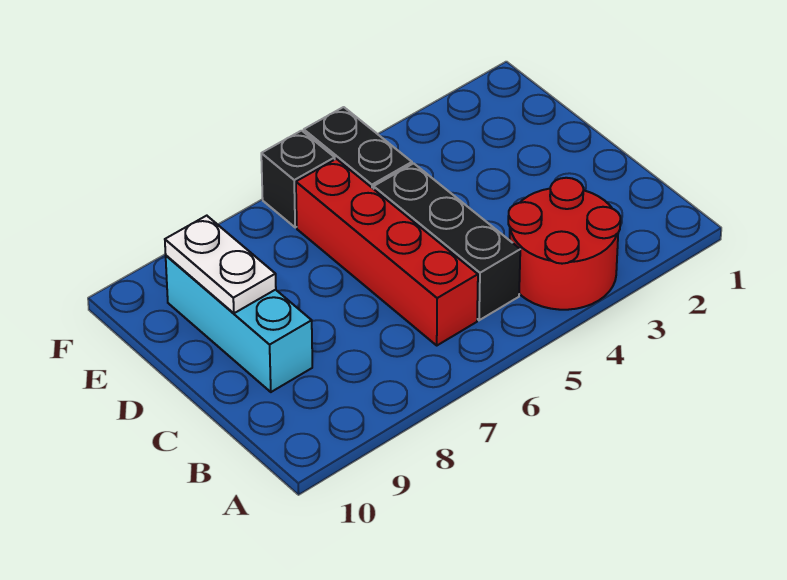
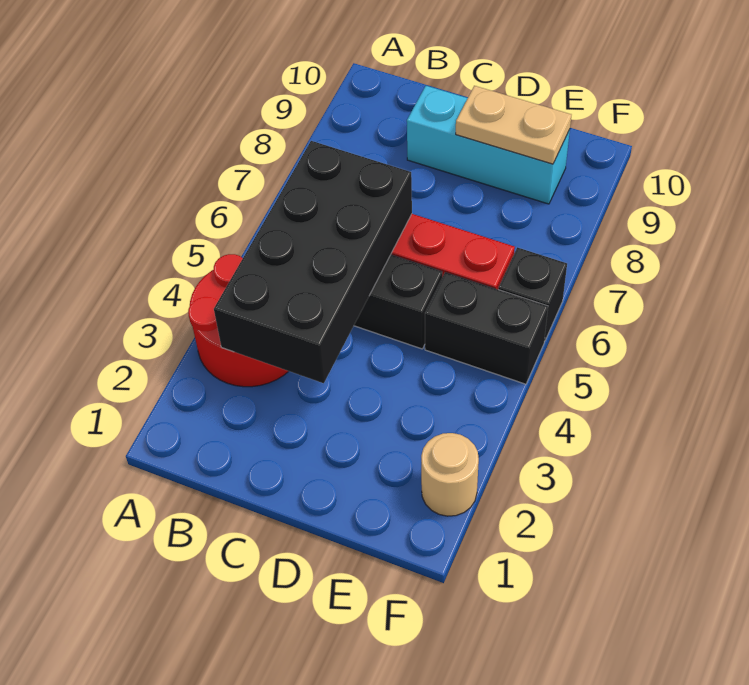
none -> black 2x4 brick [214,141,412,383]
white 1x2 plate [165,216,276,313] -> tan 1x2 plate [456,86,571,164]
none -> tan 1x1 round brick [421,433,479,516]

